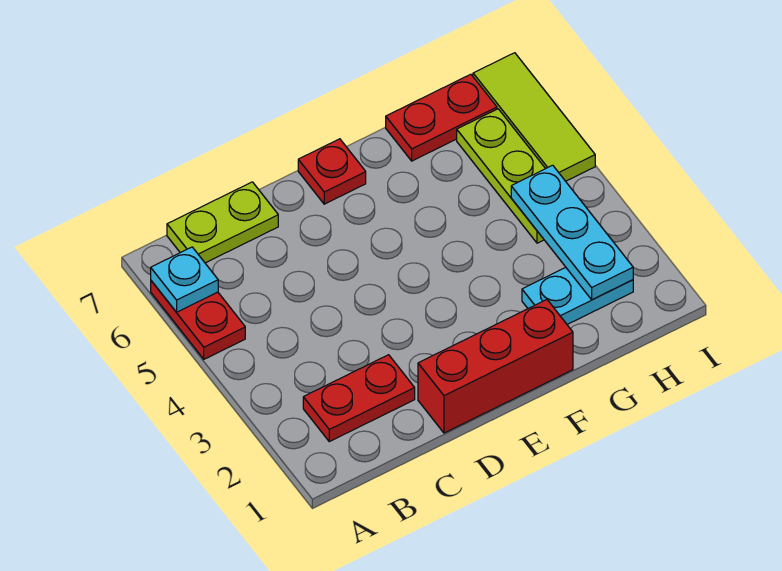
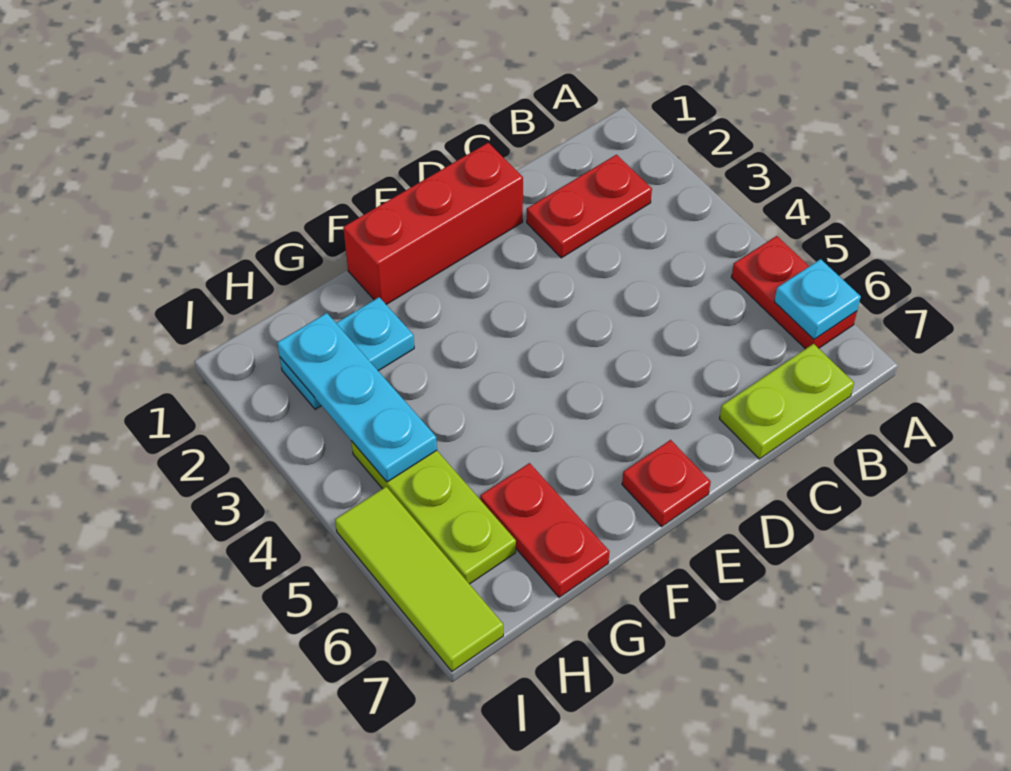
red 1x2 plate [386,74,497,161] -> red 1x2 plate turned to [480,463,609,597]

